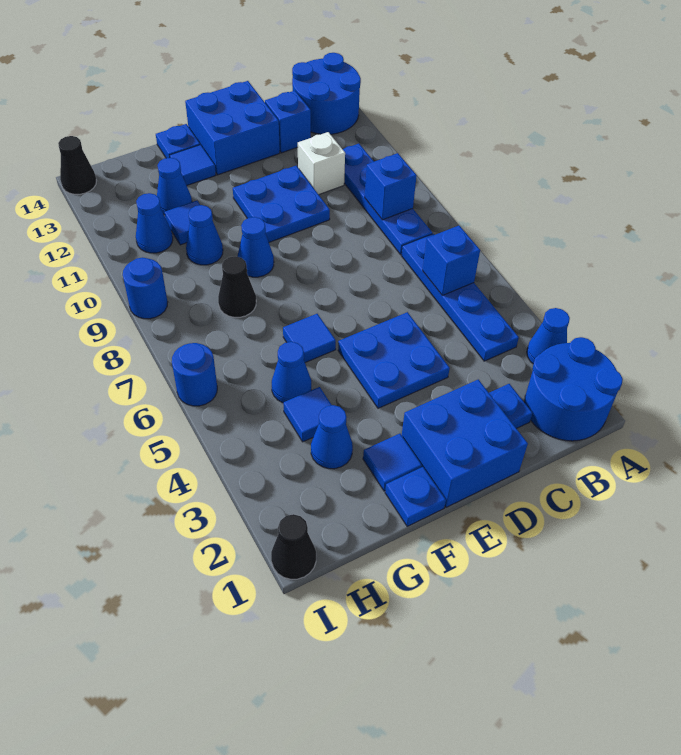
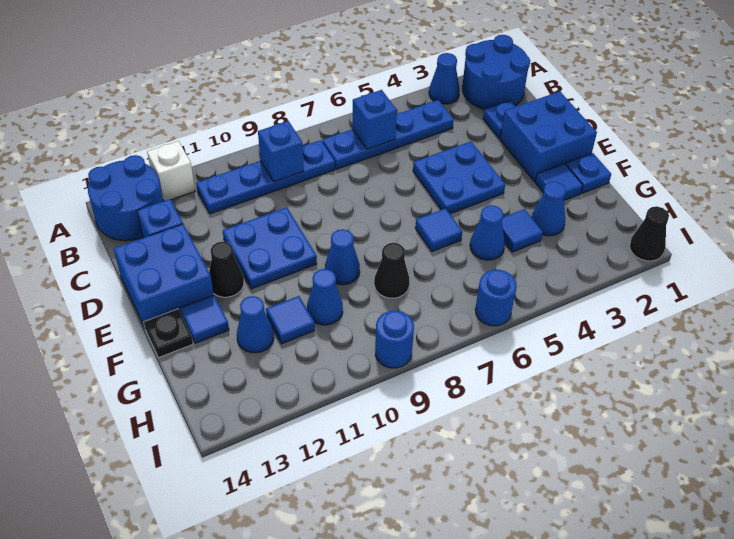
white 1x1 brick [298,132,345,195] -> white 1x1 brick moved to [147,141,195,201]
blue 1x1 plate [156,124,200,158] -> black 1x1 plate [144,309,193,358]
blue 1x1 cone [136,193,173,253] -> none
black 1x1 cone [58,136,97,194] -> black 1x1 cone moved to [209,242,244,297]

